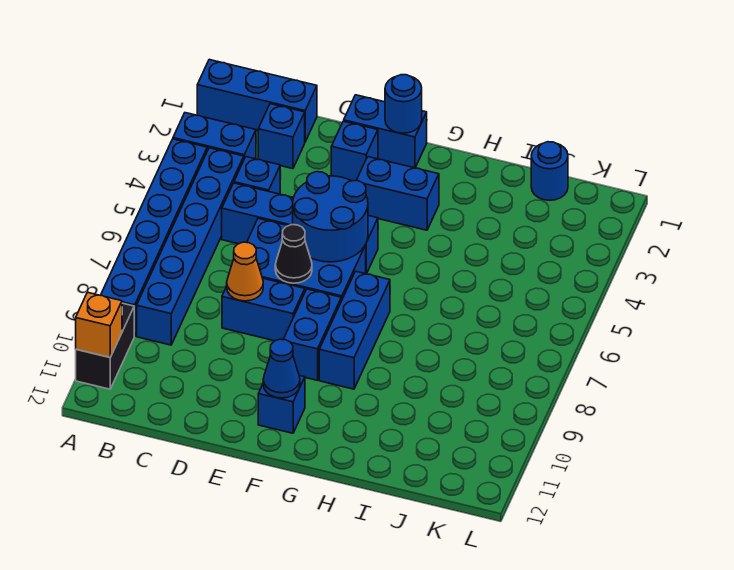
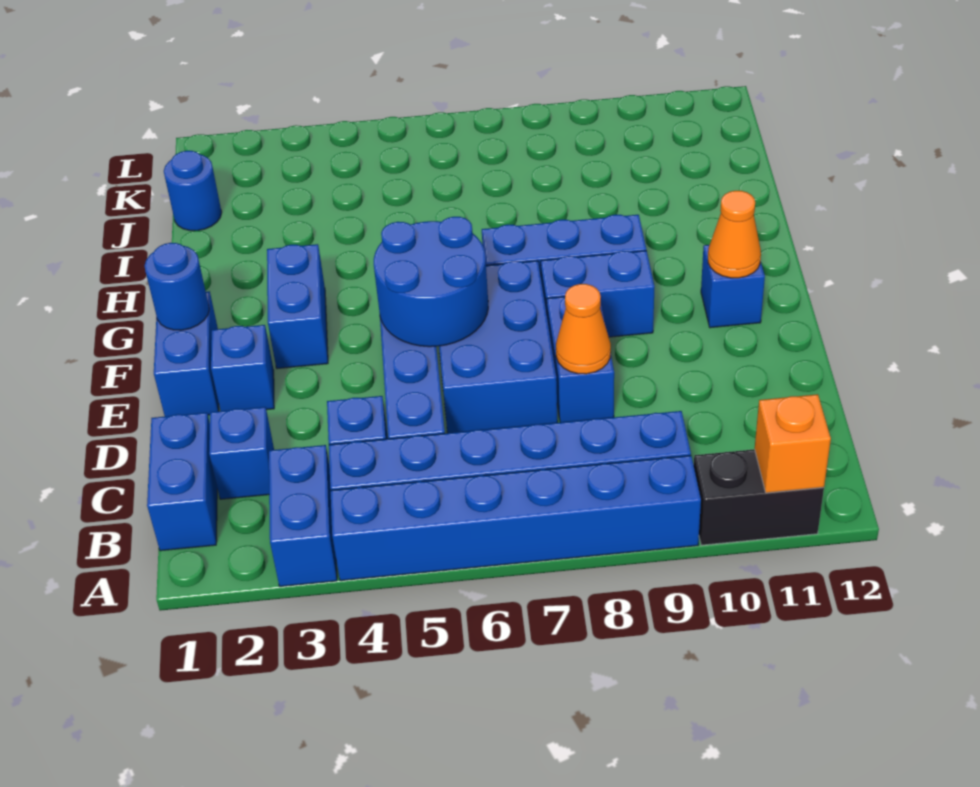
blue 1x3 brick [197,60,317,142] -> blue 1x2 brick [147,413,217,551]
black 1x1 cone [275,225,312,283] -> none
blue 1x1 cone [263,339,300,398] -> orange 1x1 cone [708,191,761,278]

